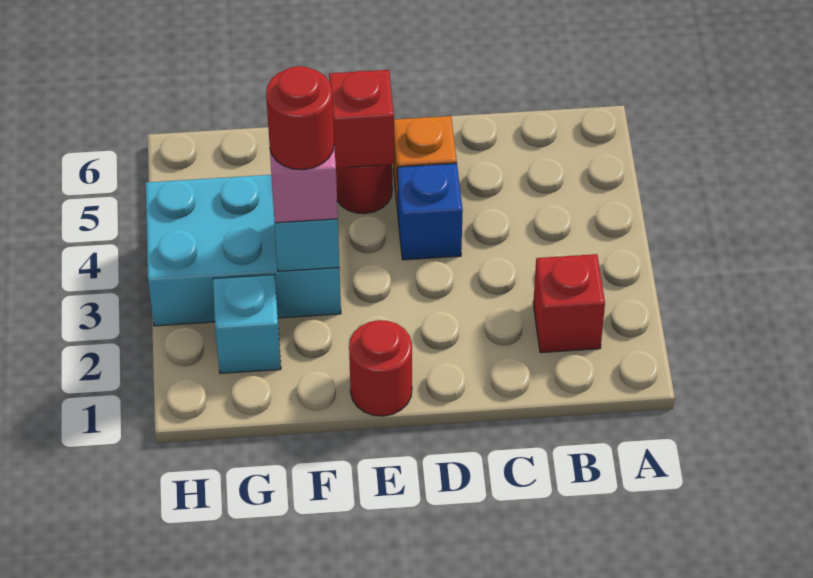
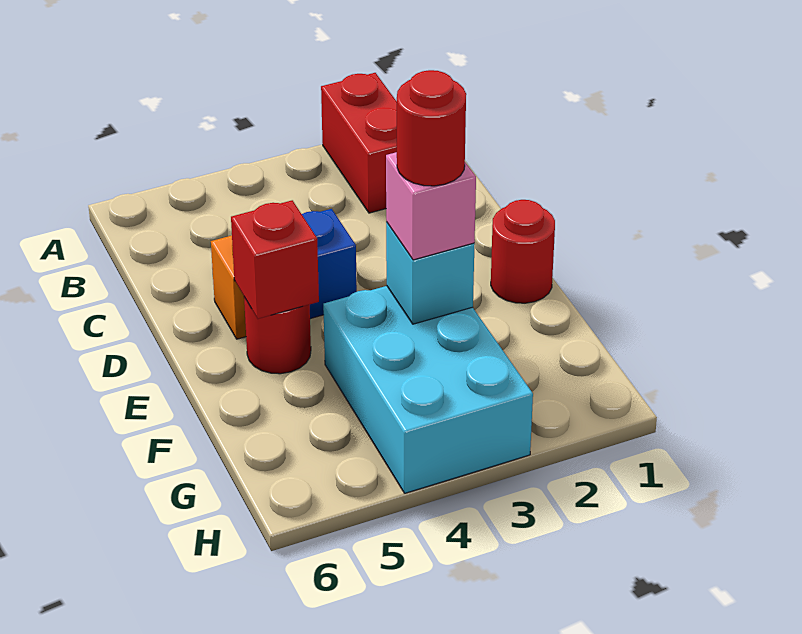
red 1x1 brick [533,254,605,353] -> red 1x2 brick [321,73,397,213]
cyan 1x1 brick [213,275,281,373] -> none

